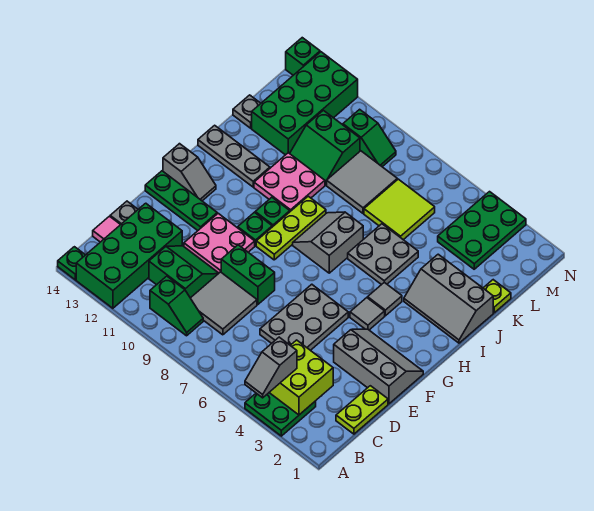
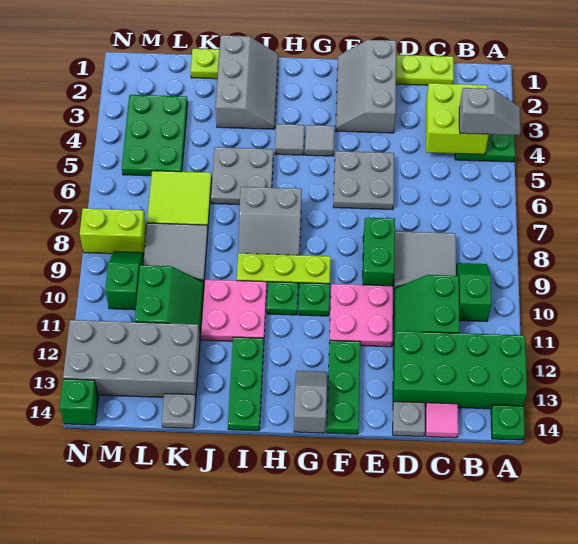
grey 2x3 plate [260,284,348,350] -> grey 2x2 plate [333,151,394,210]
grey 1x3 plate [198,125,270,187] -> green 1x3 plate [228,337,264,431]
green 2x4 brick [252,52,358,155] -> grey 2x4 brick [63,320,200,397]
green 2x3 plate [438,192,526,269] -> green 2x3 plate turned to [122,95,188,176]
none -> lime 1x2 brick [80,208,146,254]

